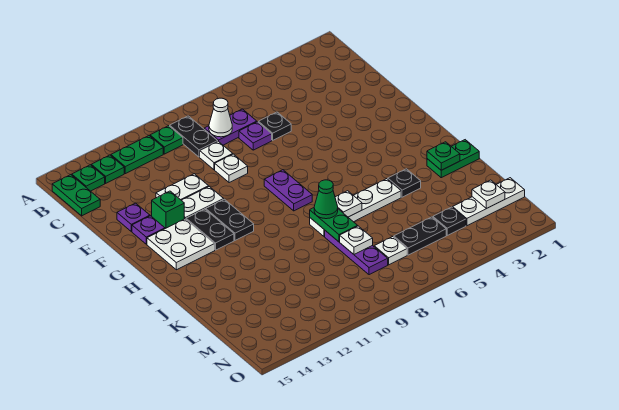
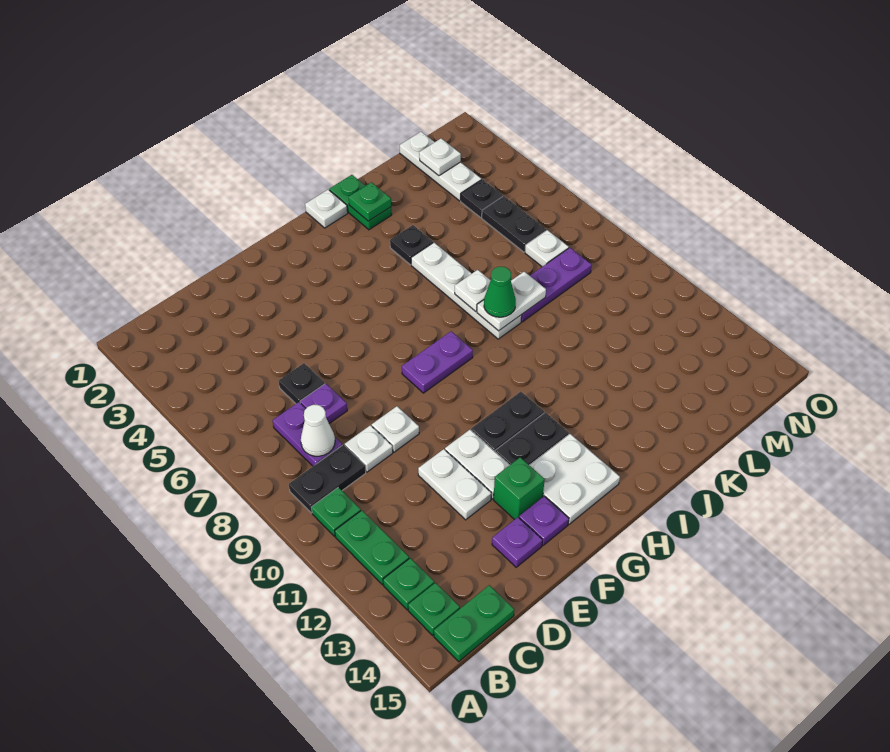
green 1x2 plate [310,208,357,242] -> white 1x2 plate [477,272,546,331]
white 1x1 plate [340,226,373,254] -> white 1x1 plate moved to [305,190,348,228]

